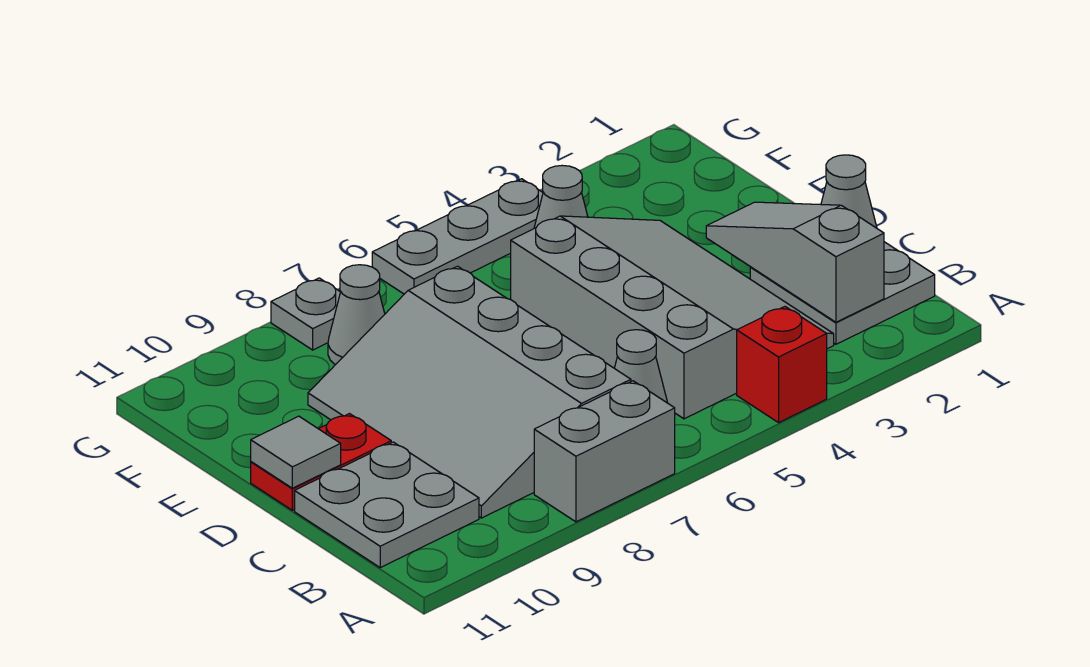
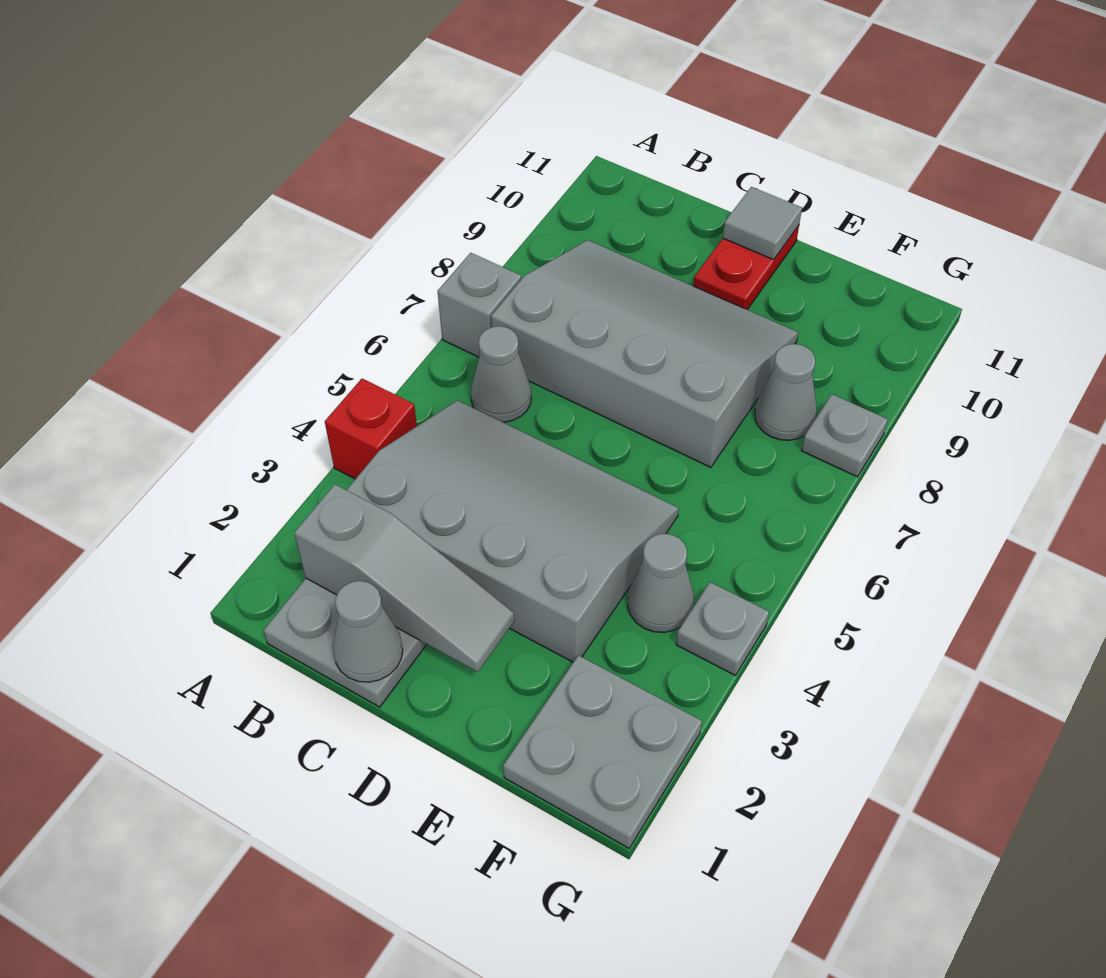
grey 1x2 brick [534,381,675,522] -> grey 1x1 brick [438,253,521,357]
grey 3x4 slope [511,216,834,419] -> grey 3x4 slope turned to [347,400,679,662]
grey 2x2 plate [295,442,479,567] -> grey 2x2 plate moved to [503,655,702,848]
grey 1x3 plate [372,179,543,294] -> grey 1x1 plate [676,582,769,675]

